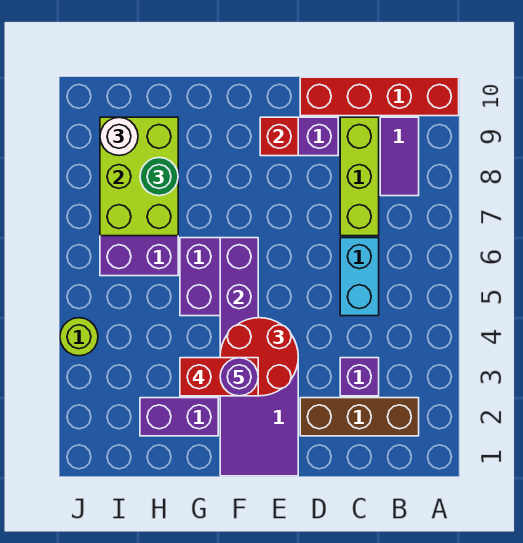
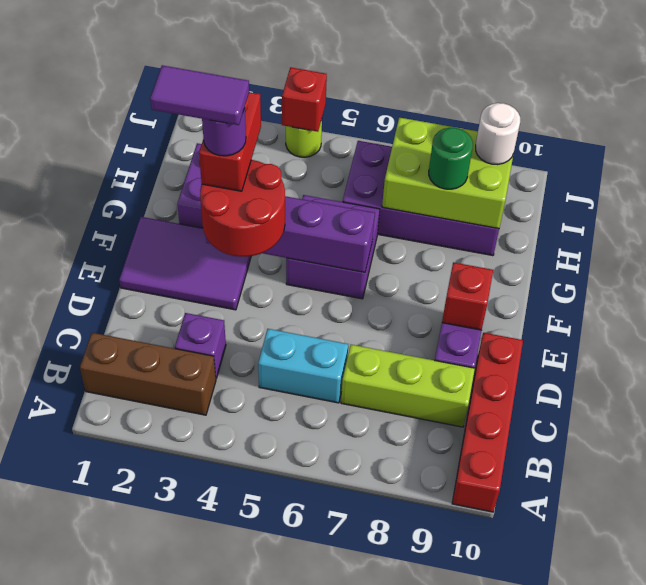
brown 1x3 brick [300,398,419,436] -> brown 1x3 brick turned to [80,333,216,415]
purple 1x2 tile [380,117,419,196] -> purple 1x2 tile moved to [150,65,249,125]
none -> red 1x1 brick [282,67,327,132]

